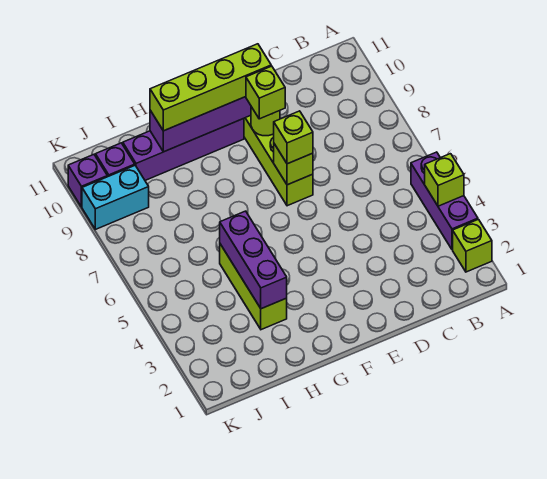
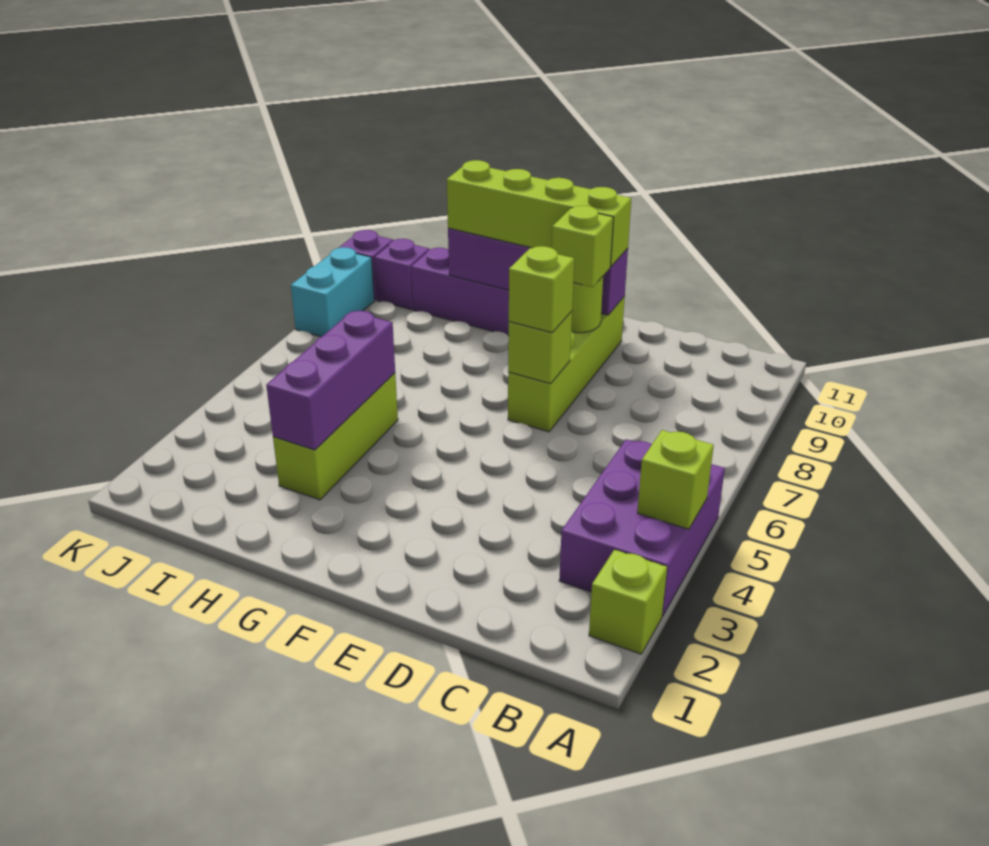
purple 1x3 brick [411,152,478,250] -> purple 2x3 brick [559,439,725,616]
cyan 1x2 brick [82,166,149,229] -> cyan 1x2 brick turned to [291,247,374,337]

